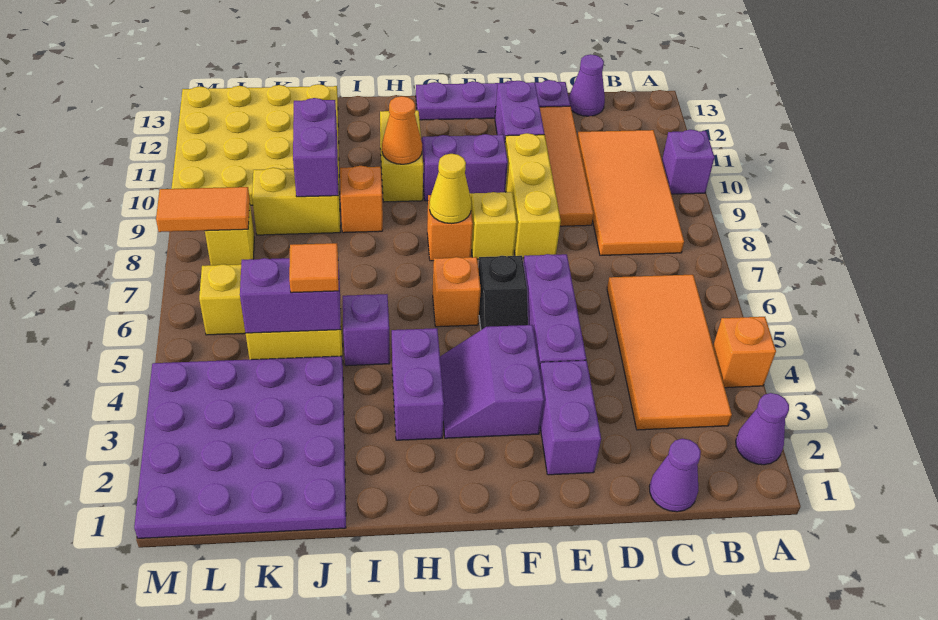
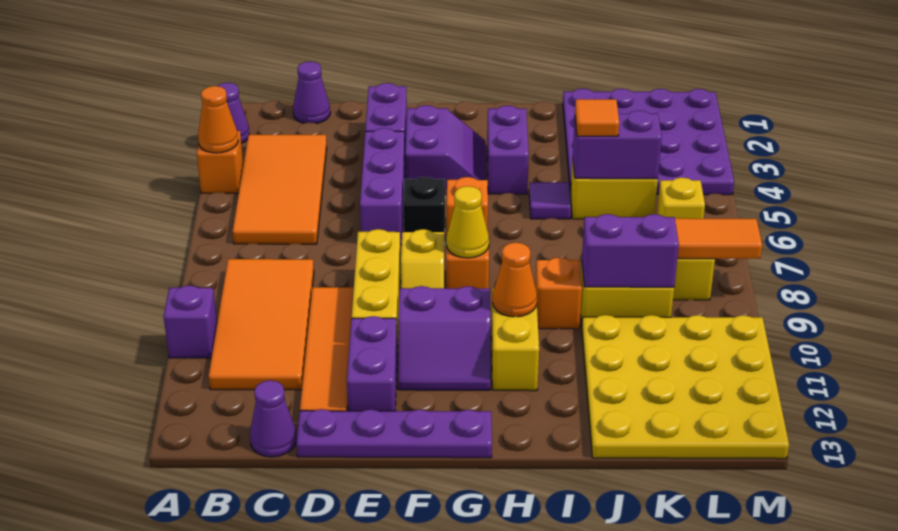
none -> orange 1x1 cone [198,86,238,153]
purple 1x1 brick [343,294,390,366] -> purple 1x1 tile [529,182,571,219]
purple 1x2 brick [293,98,338,197] -> purple 1x2 brick turned to [582,214,679,287]

